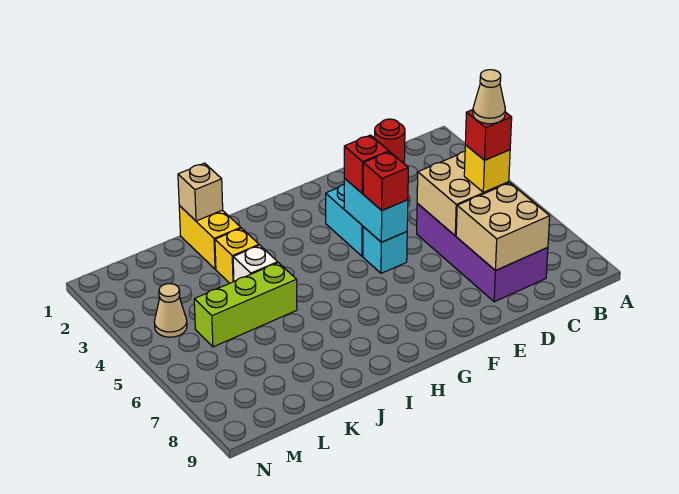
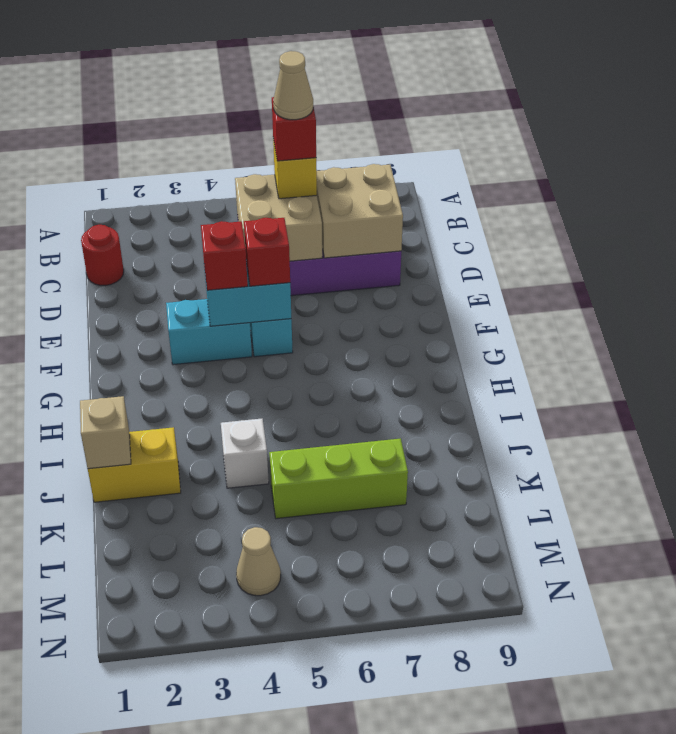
yellow 1x1 brick [215,228,259,283] -> none
lime 1x3 brick [194,263,297,347] -> lime 1x3 brick turned to [269,438,408,519]

